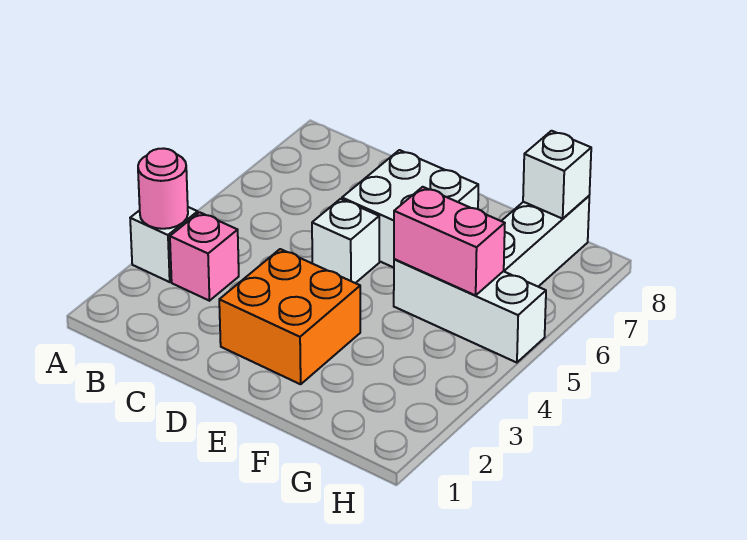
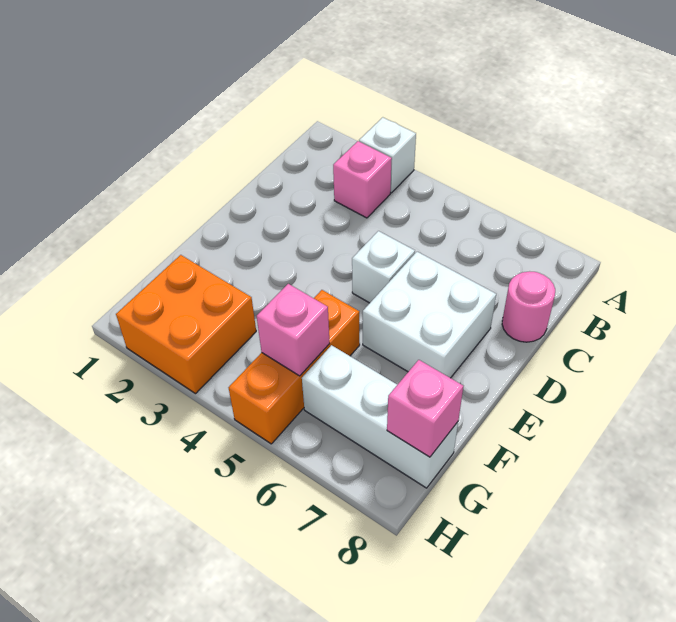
pink 1x1 round brick [138,148,188,229] -> pink 1x1 round brick moved to [502,272,555,342]
orange 2x2 brick [219,249,360,384] -> orange 2x2 brick moved to [116,255,256,394]
white 1x3 brick [394,259,546,363] -> orange 1x3 brick [229,290,360,444]
pink 1x2 brick [394,187,505,295] -> pink 1x1 brick [257,284,330,376]
white 1x1 brick [523,131,591,219] -> pink 1x1 brick [387,360,463,457]

